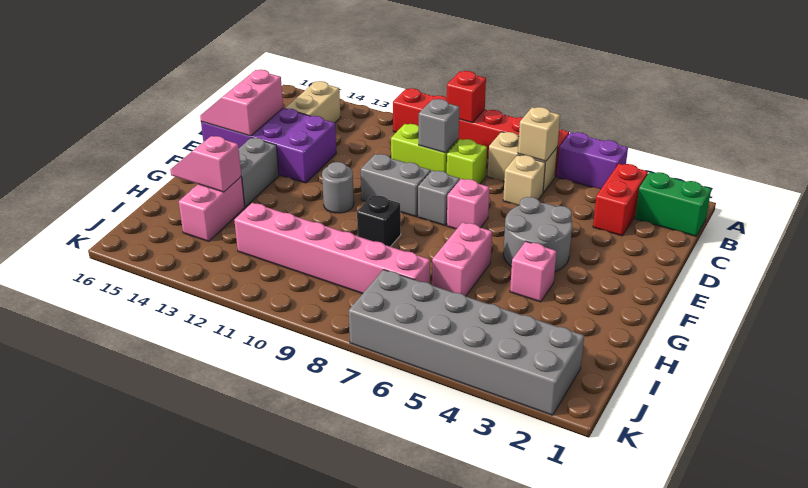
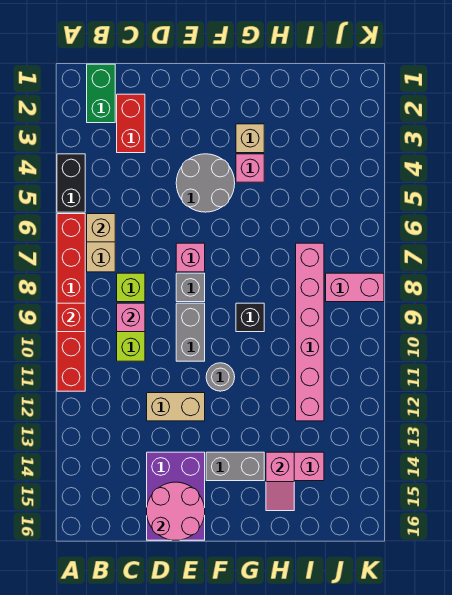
purple 1x2 brick [557,132,628,189] -> black 1x2 brick [57,154,85,212]
red 1x2 brick [593,164,648,236] -> red 1x2 brick turned to [117,94,145,153]
tan 1x2 brick [285,81,341,123] -> tan 1x2 brick moved to [147,393,205,421]
tan 1x1 brick [503,155,545,206] -> tan 1x1 brick moved to [236,124,264,153]
grey 1x1 brick [419,99,459,153] -> pink 1x1 brick [117,303,145,332]
purple 2x4 brick [201,108,336,183] -> purple 2x3 brick [147,452,205,540]
pink 2x2 slope [200,70,283,136] -> pink 2x2 round brick [147,482,205,540]
pink 1x2 brick [432,222,492,296] -> pink 1x2 brick moved to [326,273,384,302]
grey 2x6 brick [349,270,584,415] -> none

